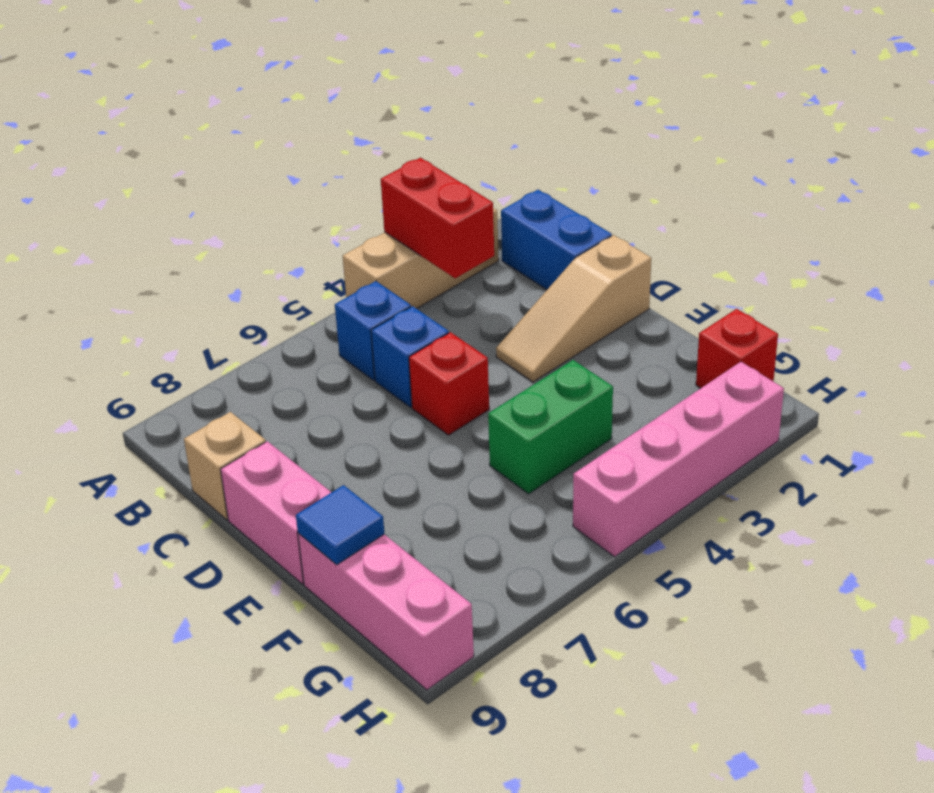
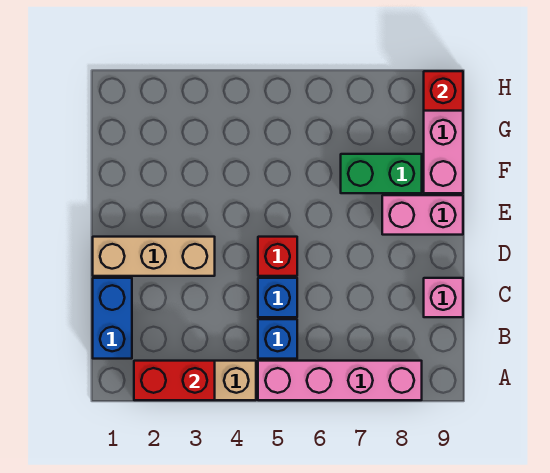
red 1x2 brick [381,158,494,278] -> red 1x2 brick turned to [134,361,215,400]
tan 1x1 brick [184,412,266,520] -> pink 1x1 brick [424,278,463,317]
tan 1x3 slope [496,235,651,382] -> tan 1x3 brick [93,237,215,276]
pink 1x2 brick [220,441,331,584] -> pink 1x2 brick turned to [382,195,463,235]
green 1x2 brick [488,360,613,494] -> green 1x2 brick moved to [341,154,422,193]
blue 1x1 tile [296,485,384,565] -> none
red 1x1 brick [696,309,778,388] -> red 1x1 brick moved to [424,71,463,111]
pink 1x4 brick [573,362,784,557] -> pink 1x4 brick moved to [258,361,422,400]

